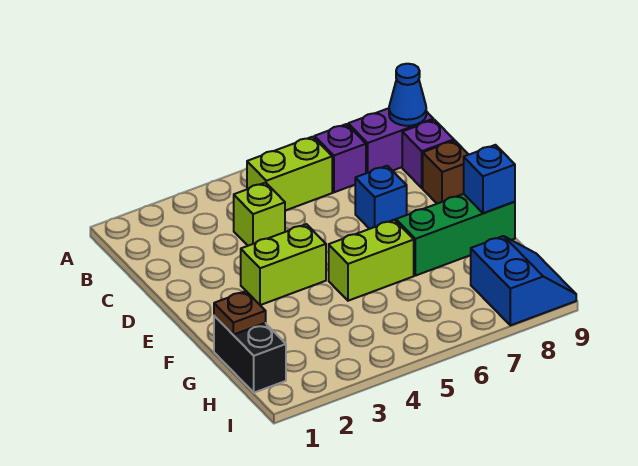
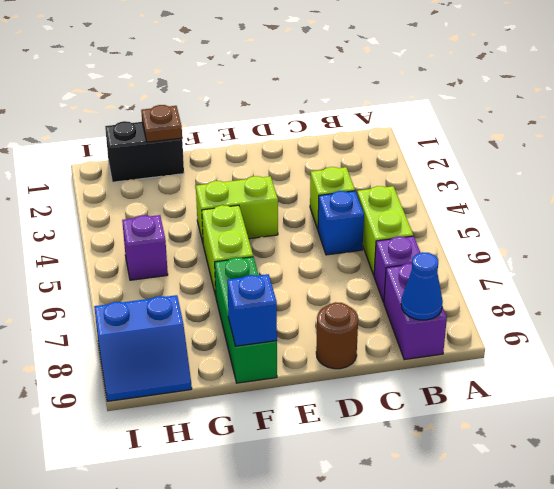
purple 1x1 brick [402,120,454,188] -> purple 1x1 brick moved to [122,215,168,280]
blue 1x1 brick [355,166,407,229] -> blue 1x1 brick moved to [318,191,364,255]
brown 1x1 brick [423,140,469,204] -> brown 1x1 round brick [316,302,358,369]
lime 1x2 brick [241,224,326,305] -> lime 1x2 brick turned to [196,176,278,242]

